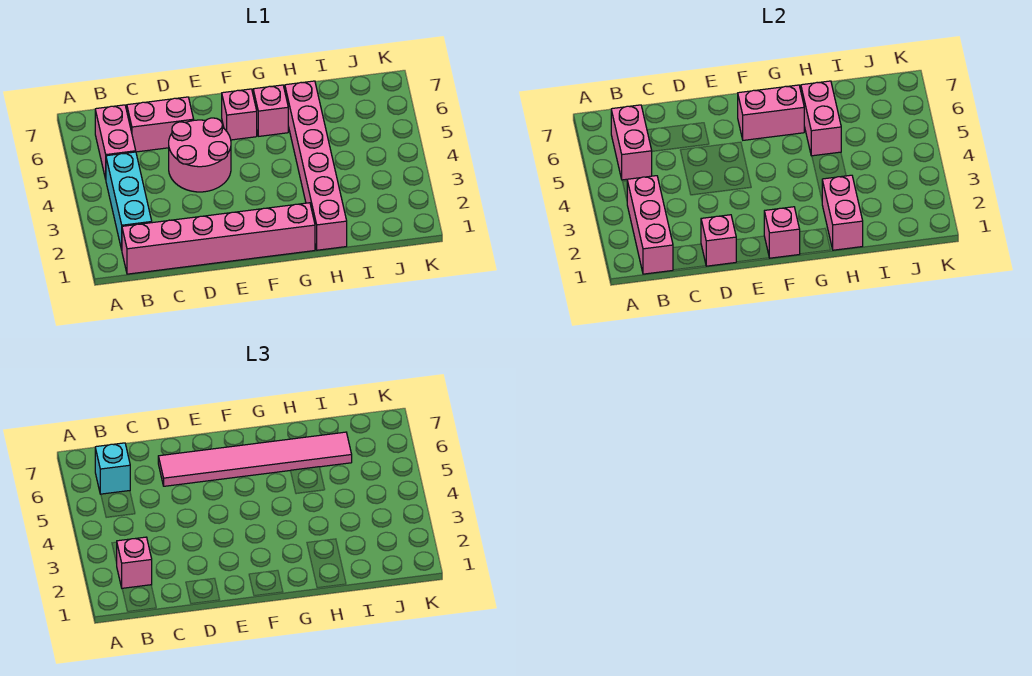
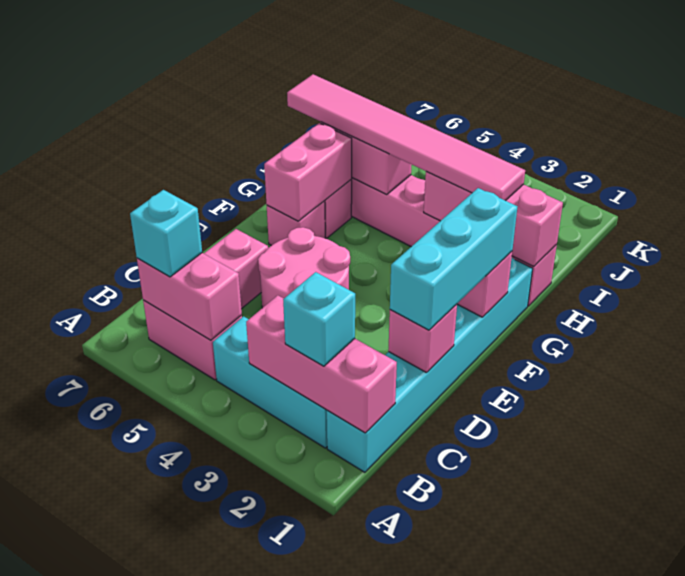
pink 1x6 brick [122,203,315,274] -> cyan 1x6 brick [327,258,532,472]
pink 1x1 brick [117,537,152,588] -> cyan 1x1 brick [283,272,355,366]
none -> cyan 1x3 brick [390,188,517,330]
pink 1x6 tile [158,432,352,486] -> pink 1x6 tile turned to [287,74,525,201]
pink 1x2 brick [822,175,863,250] -> pink 1x3 brick [424,171,563,266]

